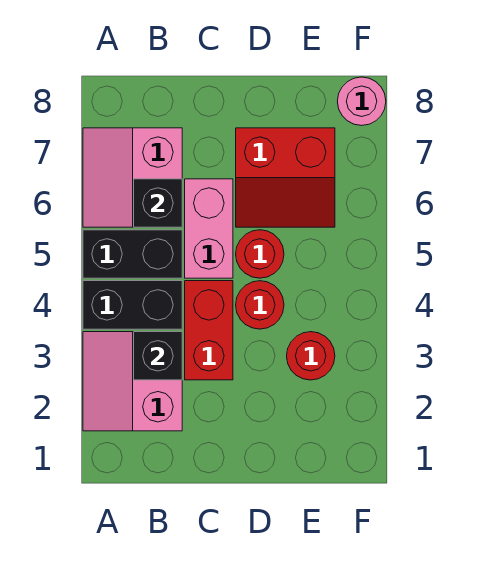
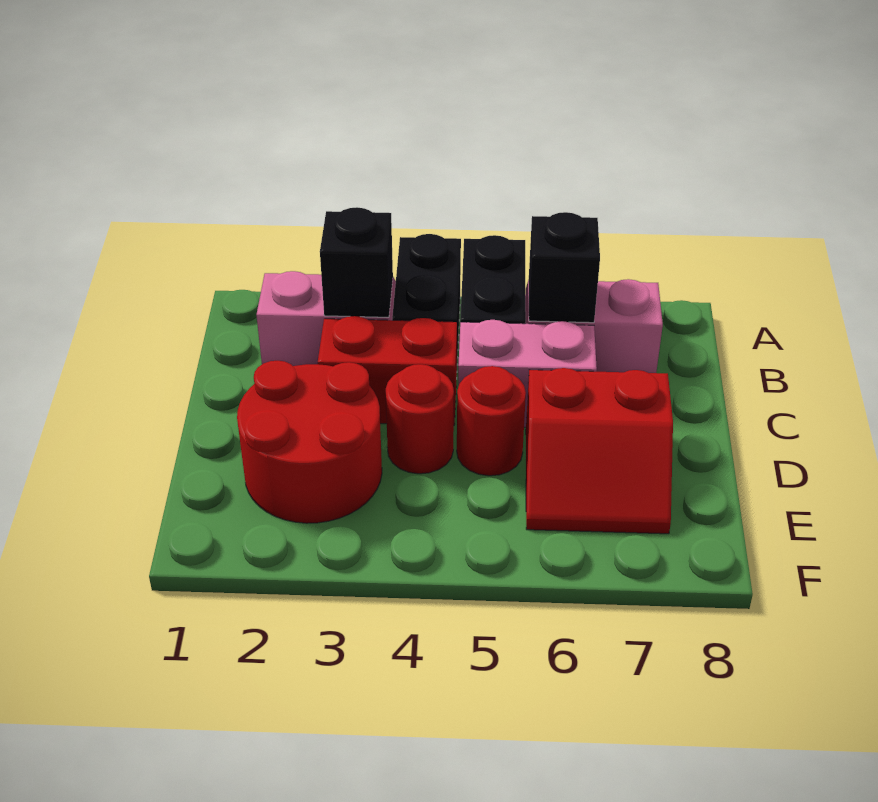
red 2x2 slope [236,128,335,227] -> red 2x2 slope turned to [526,368,673,534]
red 1x1 round brick [287,332,335,380] -> red 2x2 round brick [237,361,382,523]
pink 1x1 round brick [337,77,386,126] -> none

